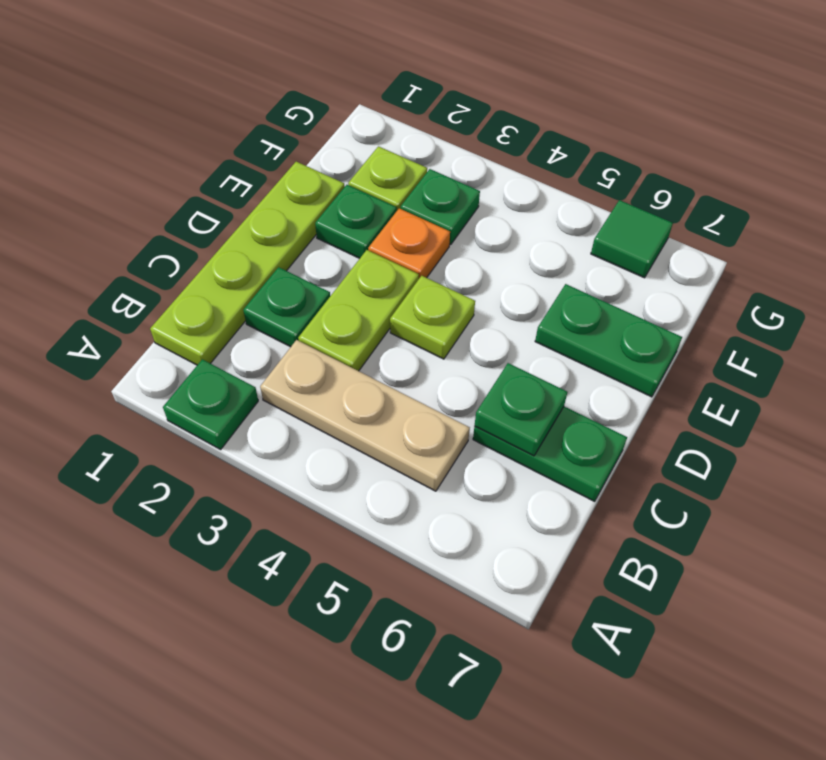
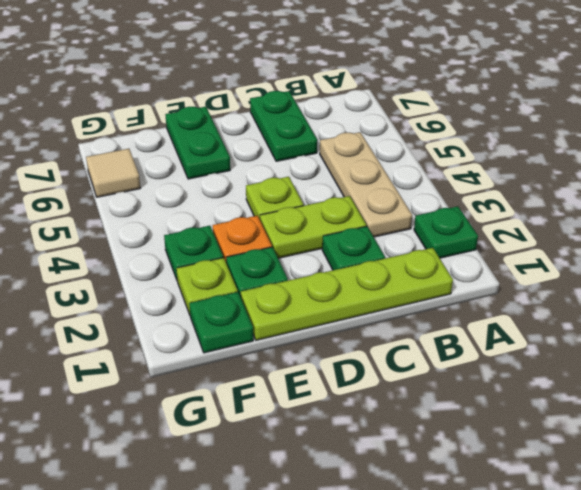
green 1x1 plate [475,363,567,456] -> green 1x1 plate moved to [189,292,253,353]
green 1x1 tile [591,200,673,278] -> tan 1x1 tile [86,149,140,197]

